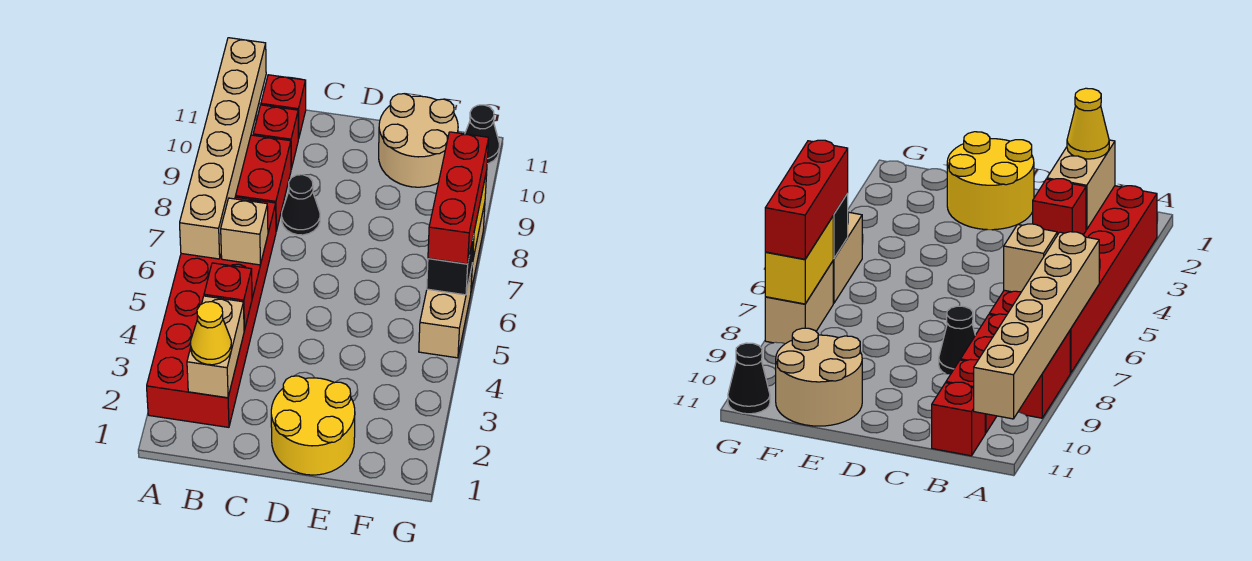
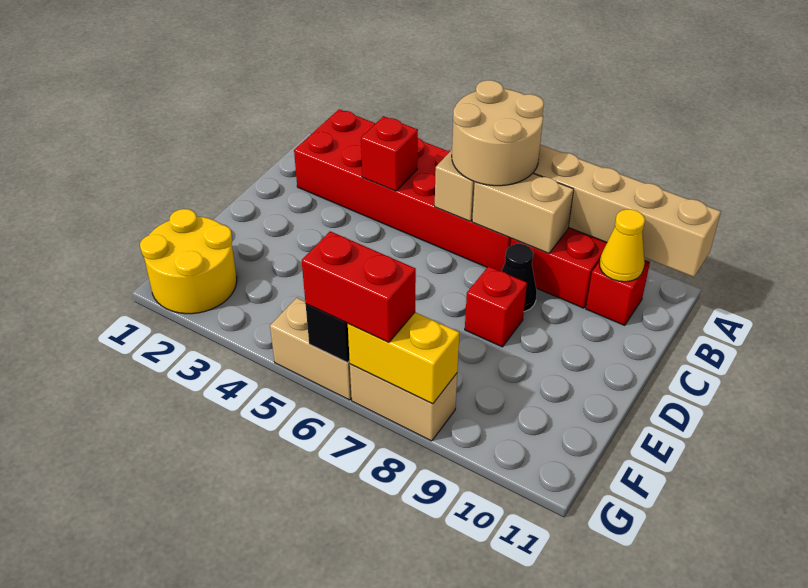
tan 1x2 brick [187,296,244,398] -> tan 1x2 brick moved to [472,173,574,254]
yellow 1x1 cone [191,302,231,365] -> yellow 1x1 cone moved to [600,209,645,282]
red 1x1 brick [261,75,306,139] -> red 1x1 brick moved to [465,266,527,347]
yellow 2x2 round brick [271,376,355,475] -> yellow 2x2 round brick moved to [140,209,237,314]
tan 2x2 round brick [379,94,458,187] -> tan 2x2 round brick moved to [452,80,544,186]
red 1x3 brick [428,132,489,264] -> red 1x2 brick [302,231,416,343]
black 1x1 cone [465,105,499,164] -> none

